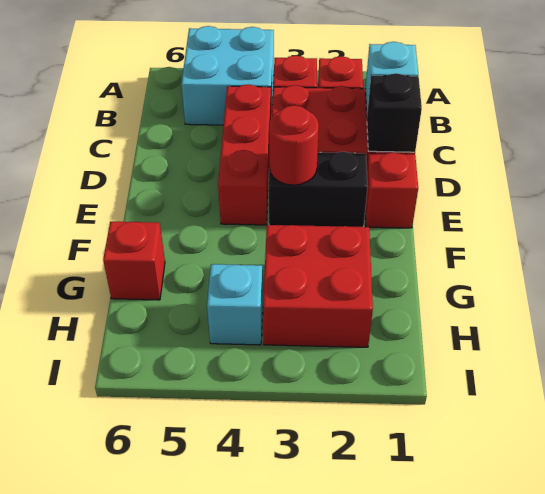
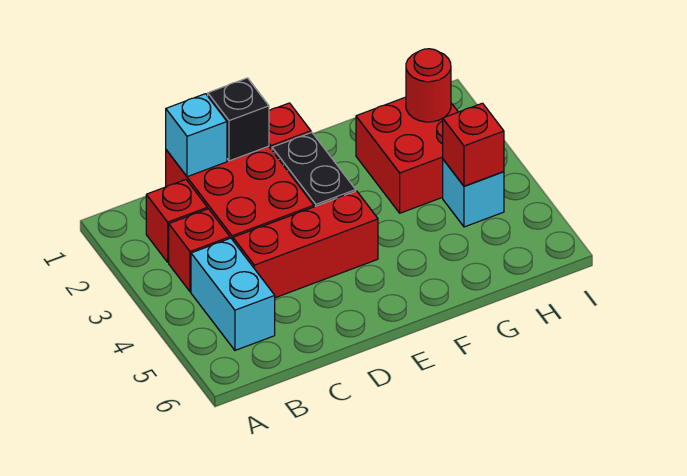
cyan 2x2 brick [181,26,274,125] -> cyan 1x2 brick [191,238,275,350]
red 1x1 round brick [269,105,319,185] -> red 1x1 round brick moved to [406,49,451,122]
red 1x1 brick [103,222,165,300] -> red 1x1 brick moved to [443,103,504,186]

